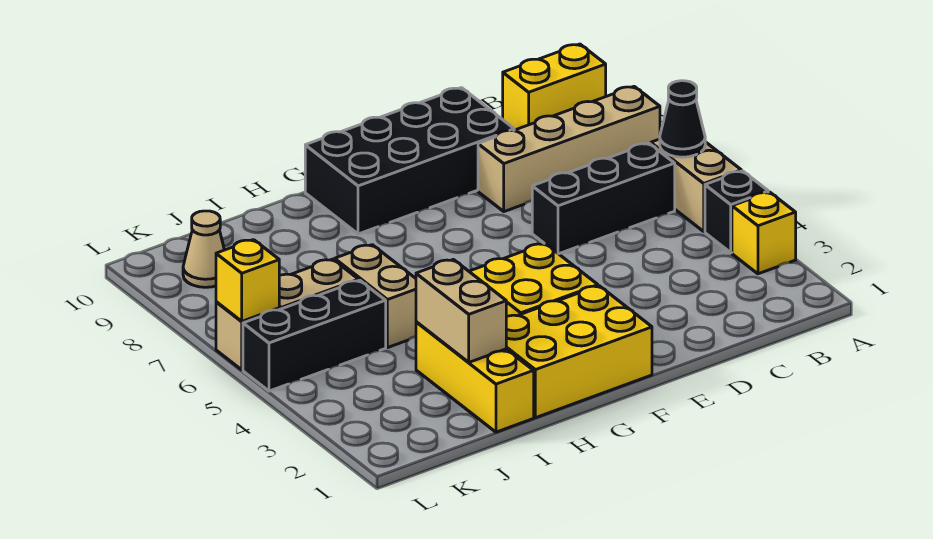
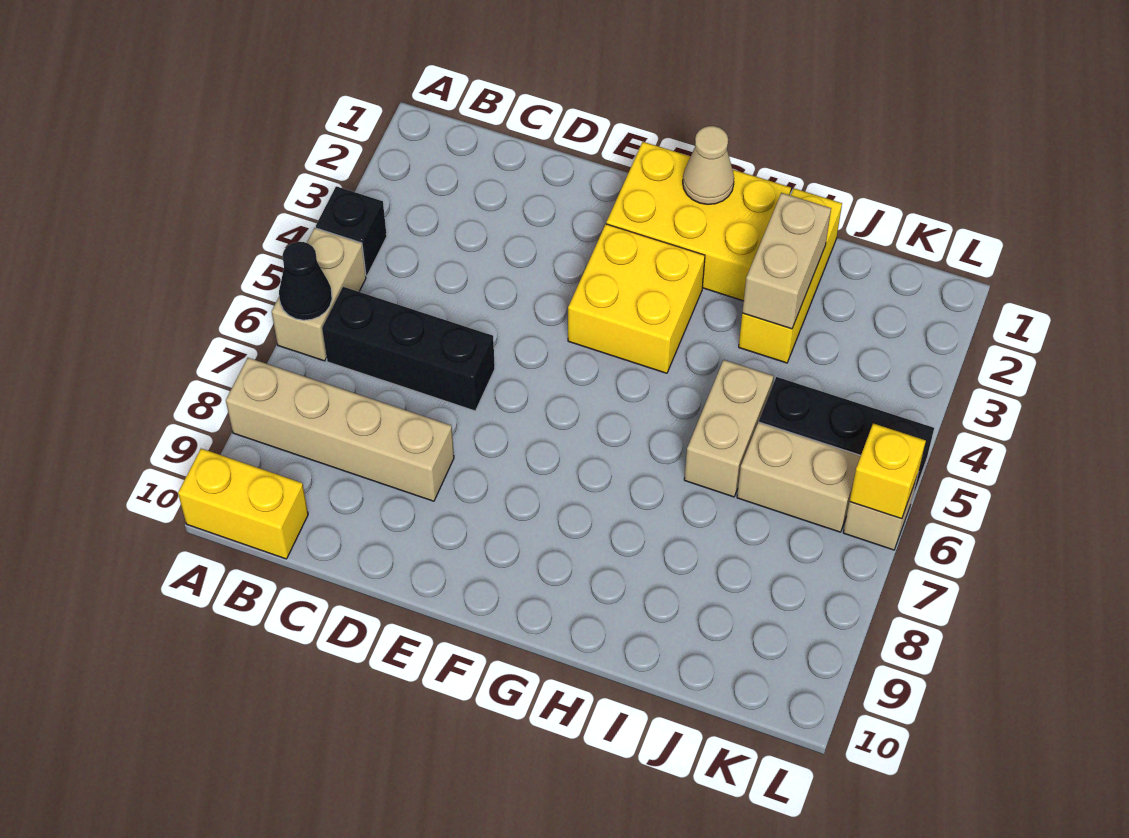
yellow 1x1 brick [732,192,796,274] -> none
black 2x4 brick [305,88,514,234] -> none
tan 1x1 cone [183,211,224,287] -> tan 1x1 cone moved to [683,126,734,204]

